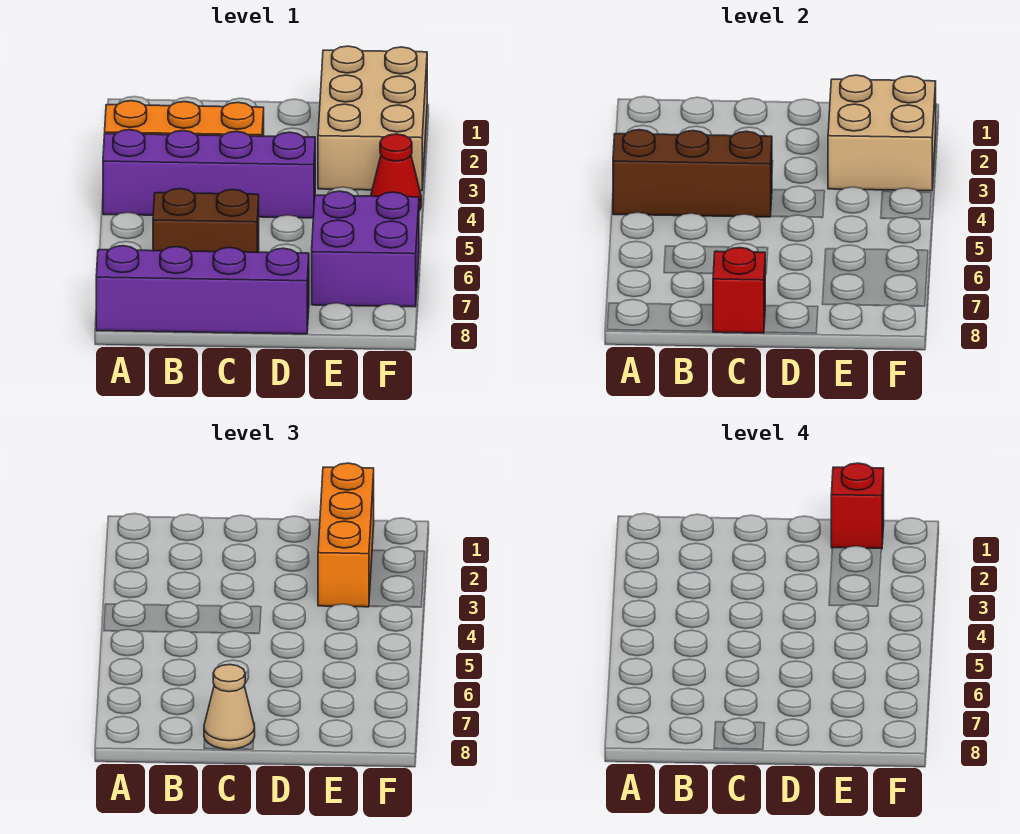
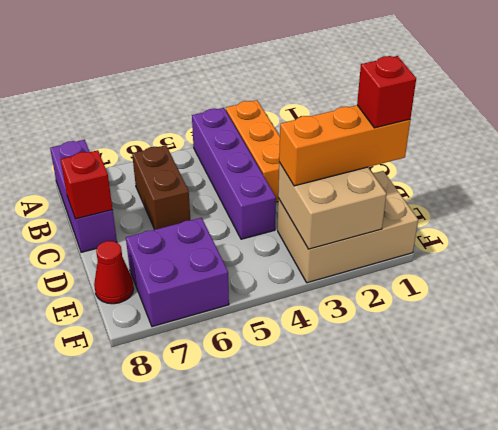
brown 1x3 brick [613,130,772,217] -> none
purple 1x4 brick [96,246,309,334] -> purple 1x3 brick [50,140,117,252]
tan 1x1 cone [204,665,255,750] -> none
red 1x1 cone [371,134,421,211] -> red 1x1 cone moved to [94,241,134,304]

